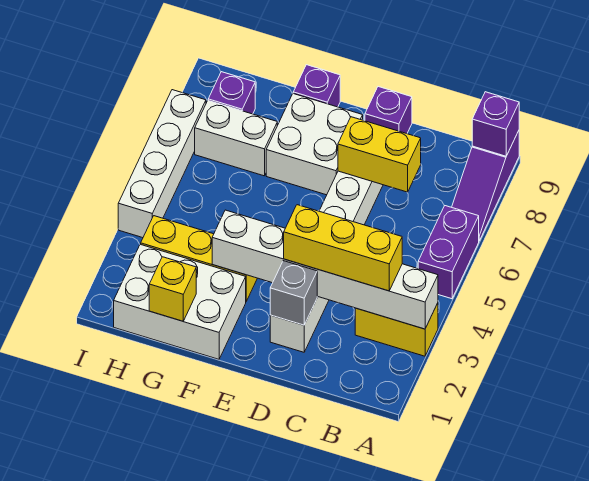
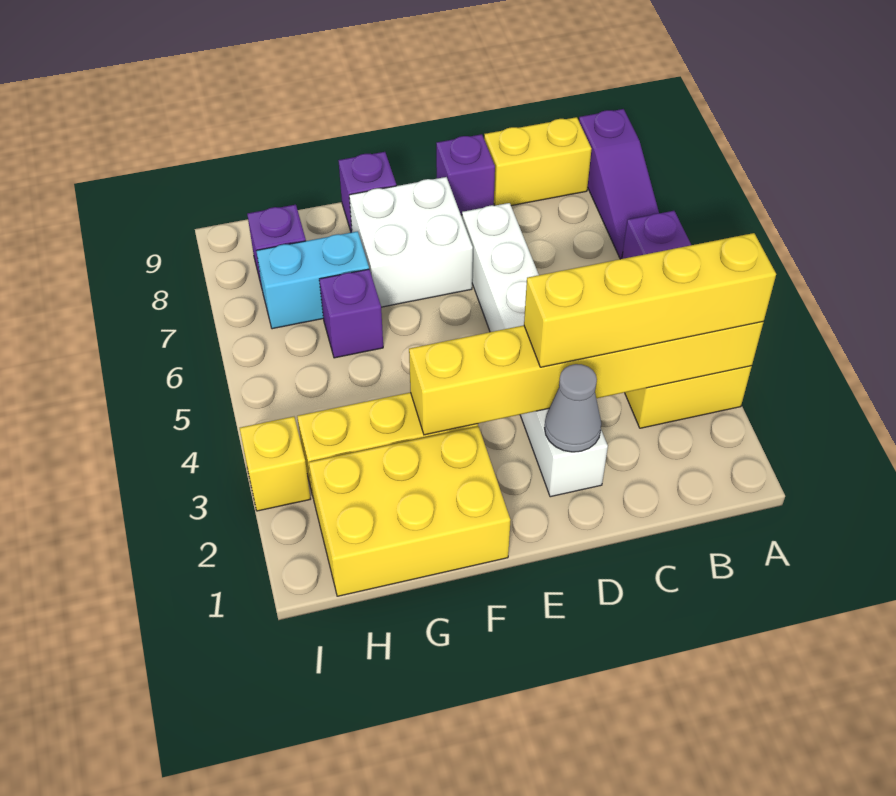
white 1x6 brick [212,210,438,329] -> yellow 1x6 brick [409,322,763,435]
purple 1x1 brick [472,92,519,156] -> purple 1x1 brick moved to [319,269,383,358]
yellow 1x3 brick [284,205,402,291] -> yellow 1x4 brick [524,233,776,367]
yellow 1x2 brick [338,117,421,192] -> yellow 1x2 brick moved to [484,117,591,206]
grey 1x1 brick [270,261,317,325] -> grey 1x1 cone [545,364,601,452]
white 2x3 brick [114,244,246,359] -> yellow 2x3 brick [309,426,510,596]
yellow 1x1 brick [149,257,196,321] -> yellow 1x1 brick moved to [240,417,310,511]
white 1x2 brick [195,101,277,176] -> cyan 1x2 brick [256,231,369,329]
white 1x4 brick [118,90,206,238] -> none

